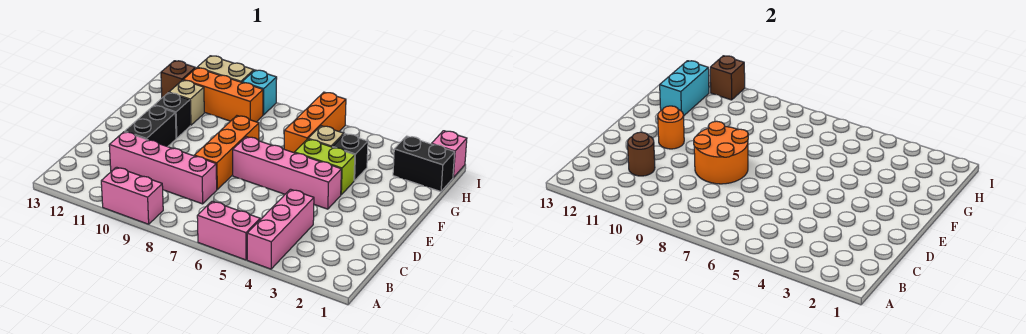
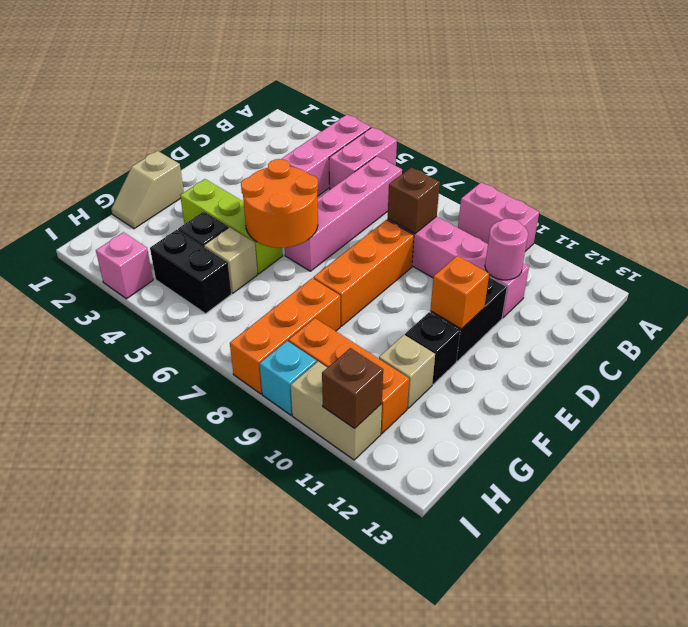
pink 1x2 brick [197,201,260,260] -> pink 1x2 brick turned to [329,127,397,189]
brown 1x1 round brick [628,132,655,176] -> pink 1x1 round brick [485,219,528,280]
orange 2x2 round brick [694,121,748,184] -> orange 2x2 round brick moved to [241,159,318,248]
pink 1x4 brick [233,137,341,209] -> pink 1x4 brick turned to [285,156,402,271]
orange 1x1 round brick [658,106,684,149] -> orange 1x1 brick [430,256,489,329]
none -> tan 1x2 slope [111,151,184,229]
lime 1x2 brick [295,139,355,195] -> lime 1x3 brick [180,179,283,274]
orange 1x3 brick [284,92,346,153] -> orange 1x3 brick moved to [230,278,340,394]
cyan 1x2 brick [660,61,709,116] -> none
black 1x2 brick [393,136,455,192] -> black 1x2 brick moved to [150,230,231,314]
brown 1x1 brick [161,61,195,98] -> brown 1x1 brick moved to [388,167,440,234]
pink 1x1 brick [432,131,467,177] -> pink 1x1 brick moved to [96,232,153,299]

